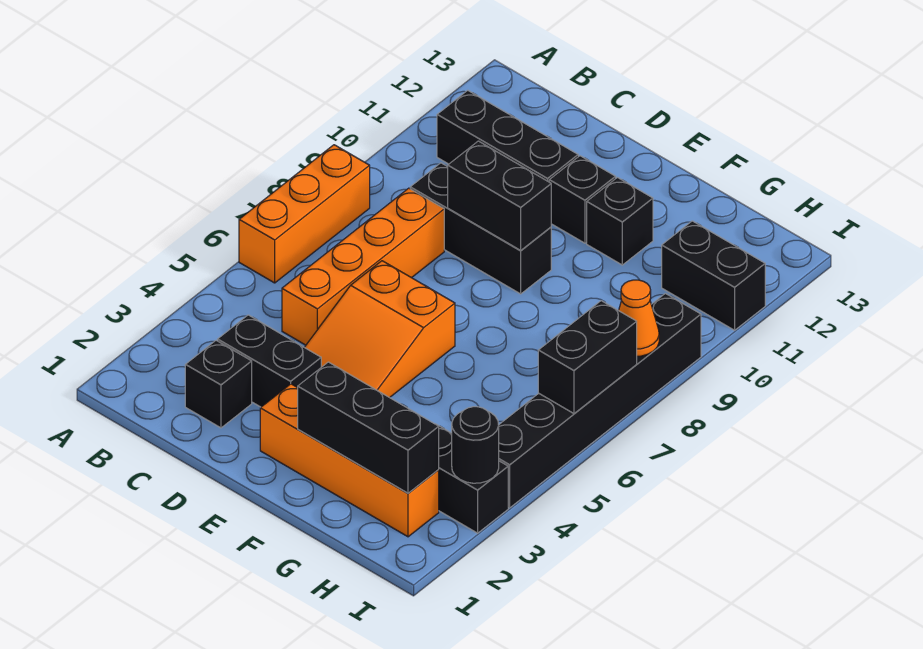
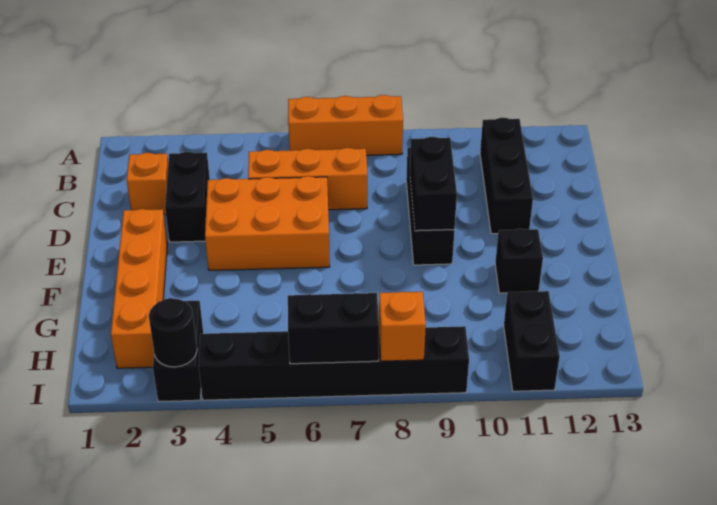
black 1x1 brick [185,340,252,428] -> orange 1x1 brick [127,153,168,214]
orange 1x4 brick [282,188,444,345] -> orange 1x3 brick [248,148,368,210]
orange 2x3 slope [305,261,455,398] -> orange 2x3 brick [205,176,330,270]
black 1x1 brick [549,156,616,243] -> none
black 1x3 brick [298,362,439,493] -> none
orange 1x1 cone [619,280,659,356] -> orange 1x1 brick [379,292,426,361]

